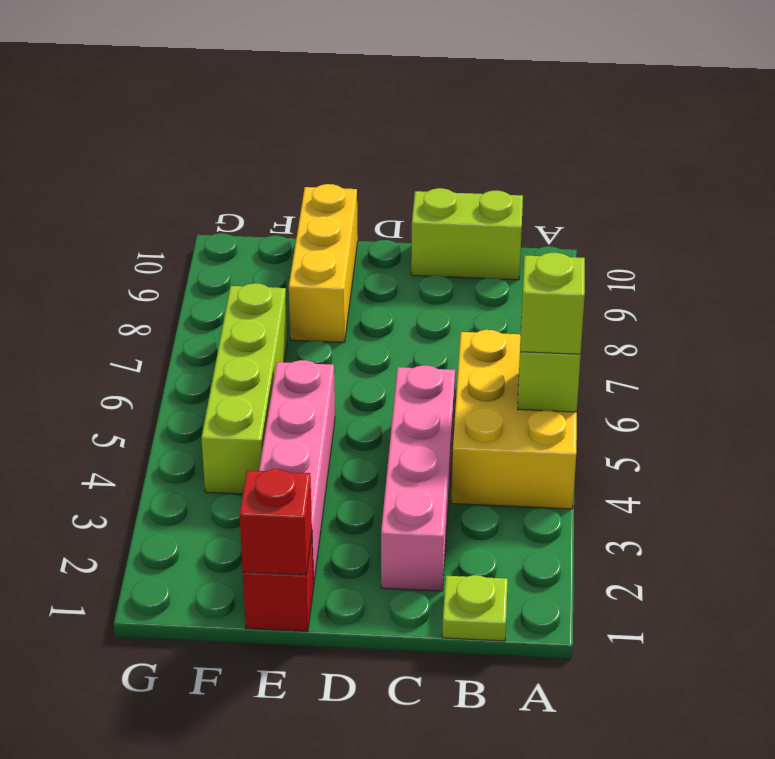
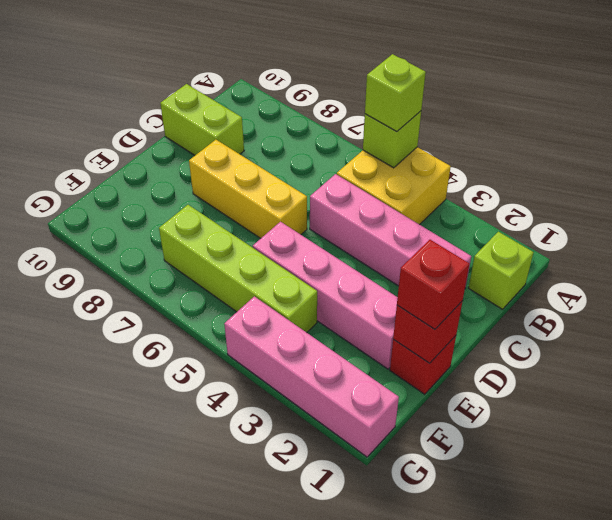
yellow 2x3 brick [451,330,577,509] -> yellow 2x2 brick [337,147,451,225]
lime 1x1 plate [442,575,508,641] -> lime 1x1 brick [469,232,534,309]
lime 1x2 brick [411,188,523,280] -> lime 1x2 brick turned to [160,84,244,155]
none -> red 1x1 brick [397,240,469,329]
yellow 1x3 brick [289,184,358,342] -> yellow 1x3 brick moved to [189,140,307,239]
none -> pink 1x4 brick [224,296,399,457]

